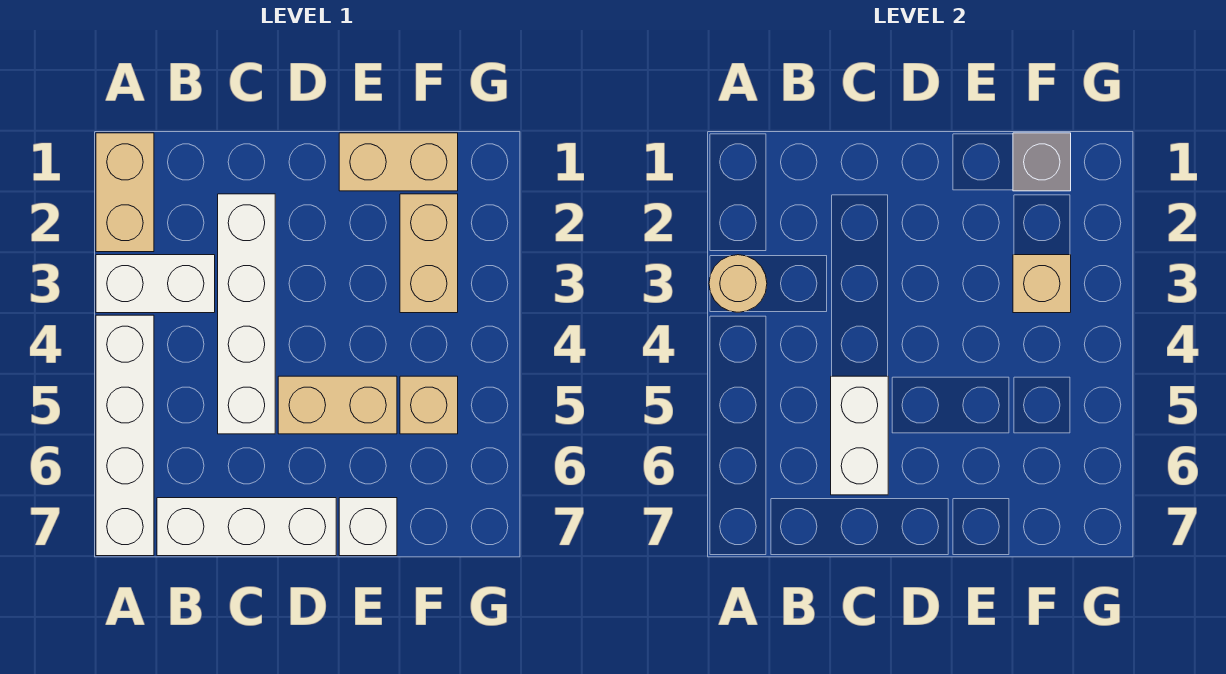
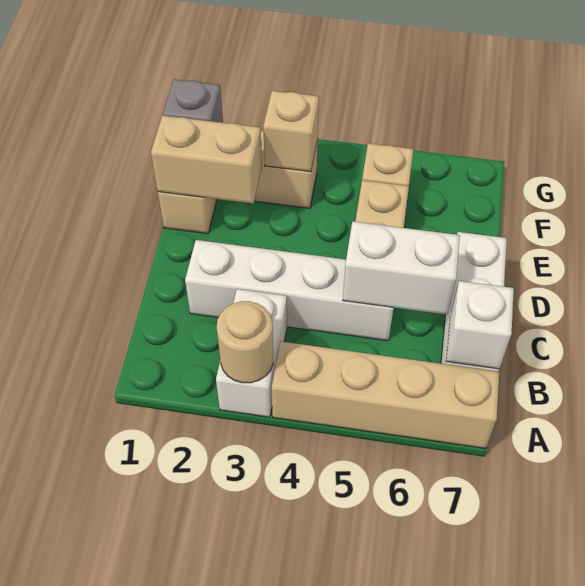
tan 1x2 brick [96,133,154,252] -> tan 1x2 brick moved to [151,116,262,203]
white 1x4 brick [96,315,154,556] -> tan 1x4 brick [272,342,499,448]
white 1x1 brick [339,498,397,556] -> white 1x1 brick moved to [446,281,514,369]

